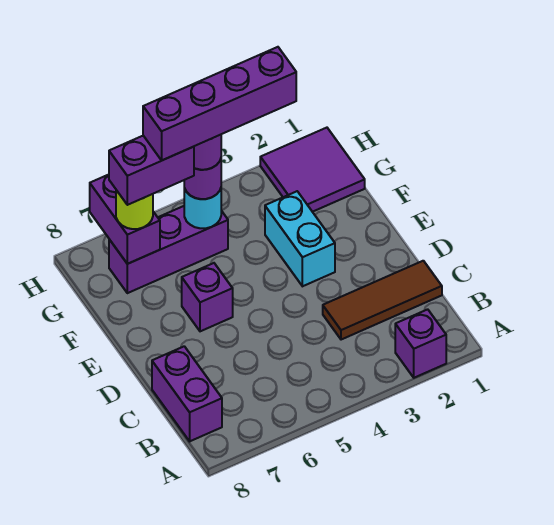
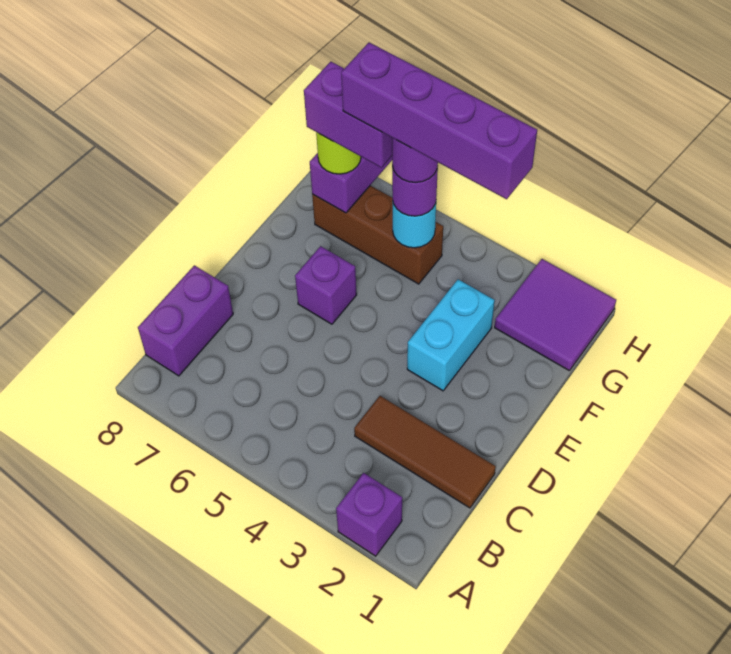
purple 1x3 brick [109,206,228,293] -> brown 1x3 brick [312,186,443,284]

